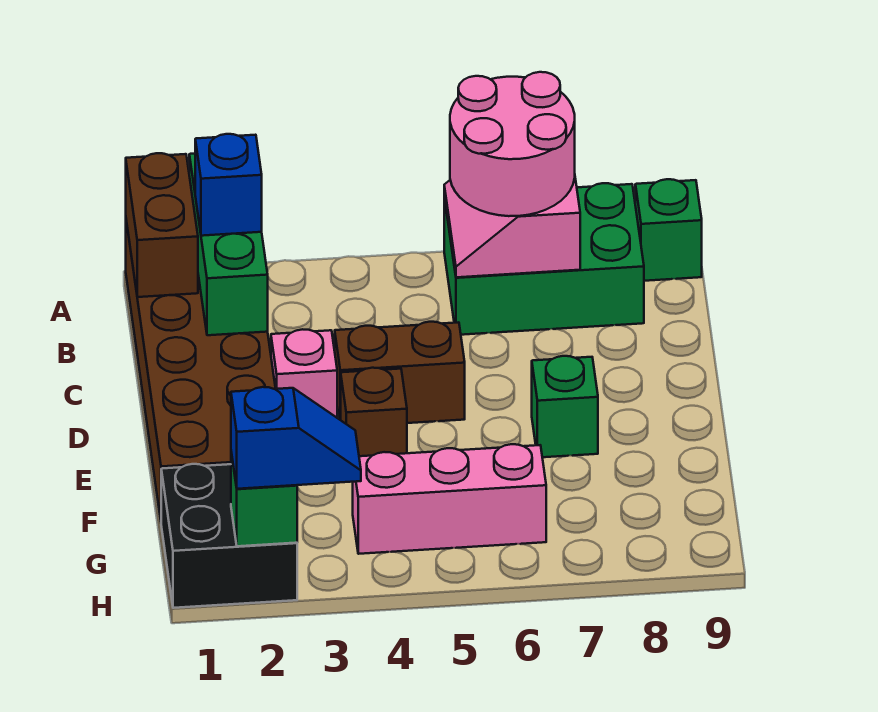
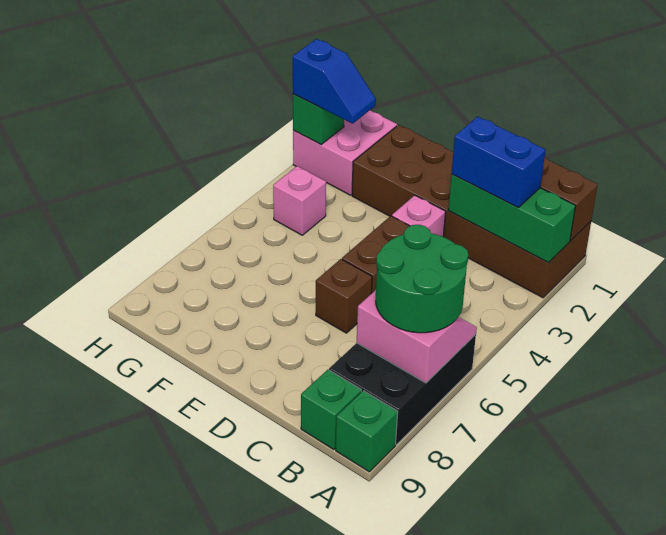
green 2x3 brick [444,183,644,335] -> black 2x3 brick [329,334,476,445]
pink 2x2 round brick [450,72,575,216] -> green 2x2 round brick [376,225,468,333]
blue 1x1 brick [195,134,262,236] -> blue 1x2 brick [452,117,546,208]
brown 1x1 brick [341,368,407,456] -> brown 1x1 brick moved to [316,259,372,333]
green 1x1 brick [532,356,598,457] -> green 1x1 brick moved to [301,370,361,450]
black 2x2 brick [161,464,297,608] -> pink 2x2 brick [293,111,397,195]
pink 1x3 brick [353,444,546,554] -> pink 1x1 brick [273,166,326,235]
blue 1x2 slope [231,387,361,489] -> blue 1x2 slope turned to [293,39,376,124]

